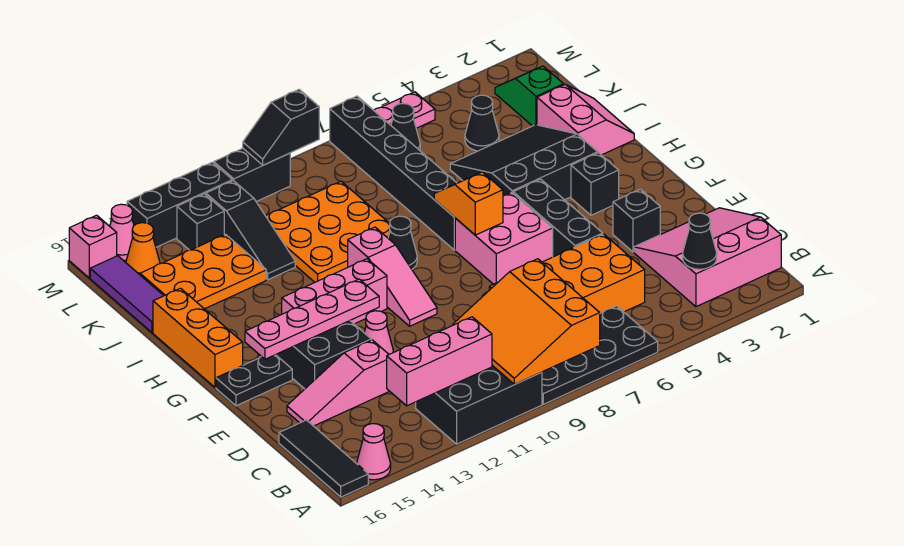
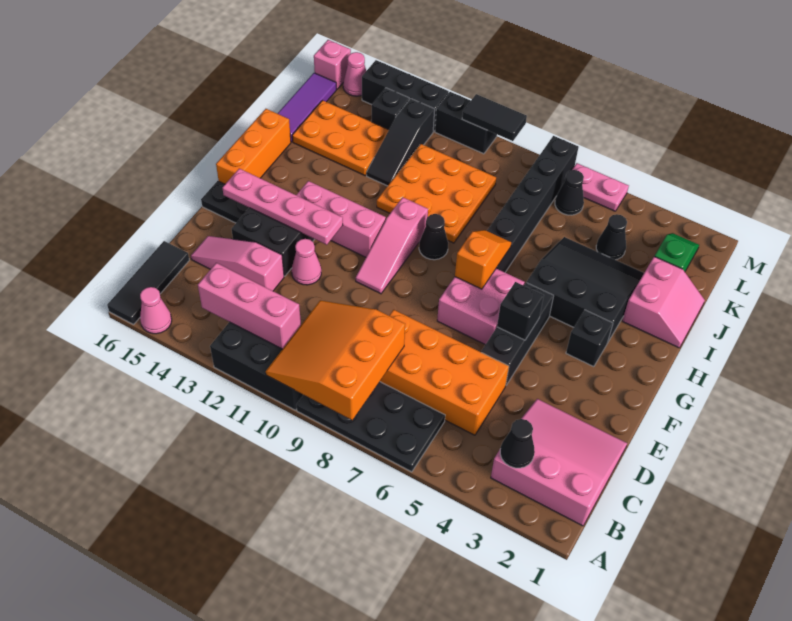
black 1x1 brick [613,189,660,252] -> black 1x1 brick moved to [497,282,544,340]
orange 1x1 cone [126,223,160,275] -> none
black 1x2 slope [243,90,319,165] -> black 1x2 tile [462,94,527,141]

